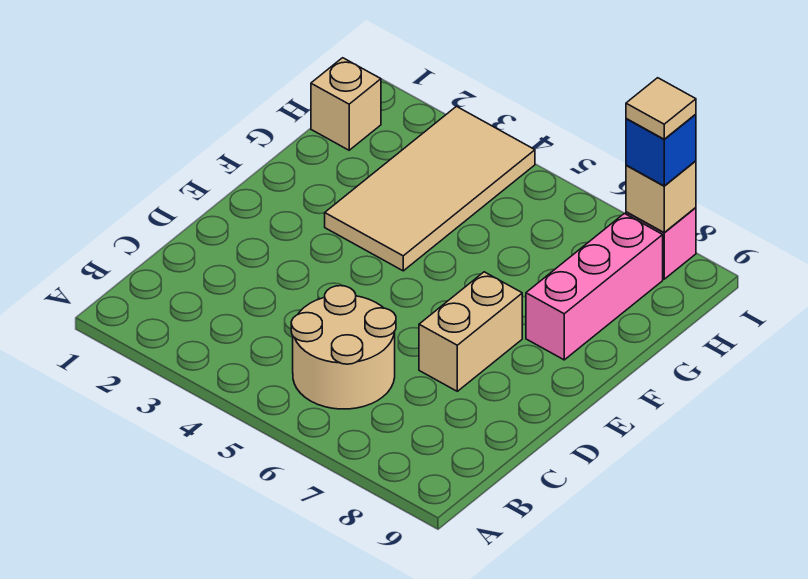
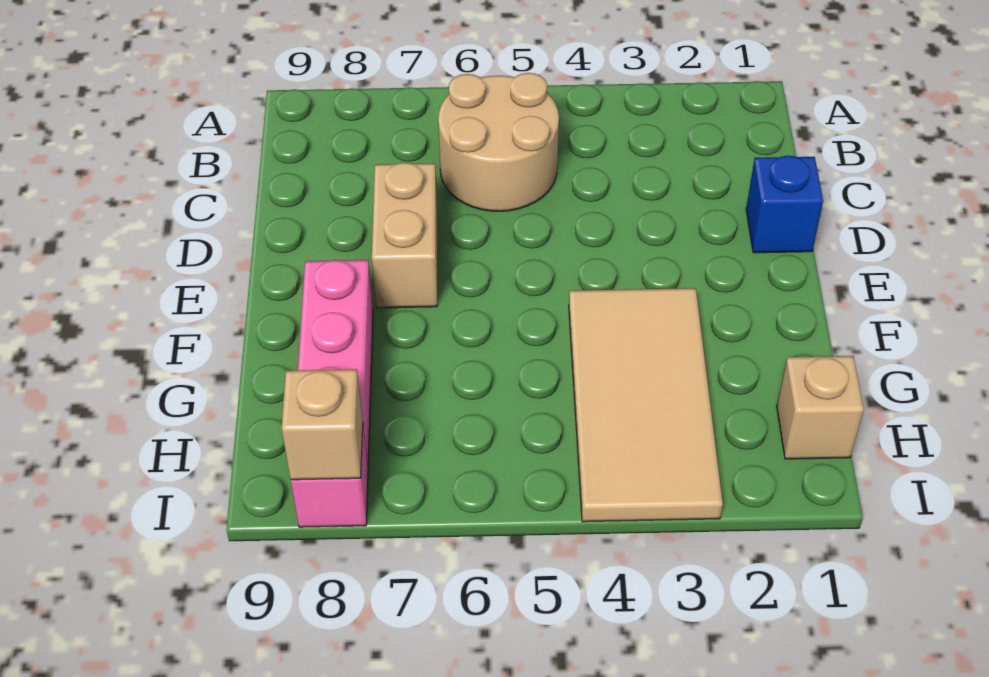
blue 1x1 brick [626,114,696,186] -> blue 1x1 brick moved to [746,156,823,253]
tan 1x1 tile [626,78,696,139] -> none

